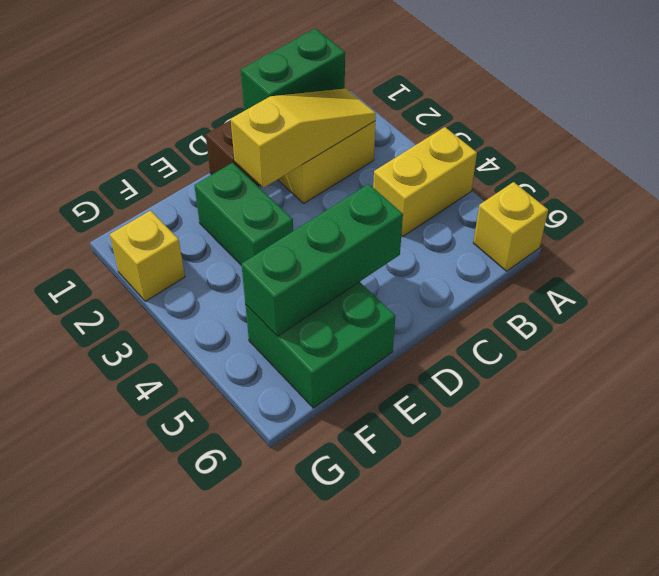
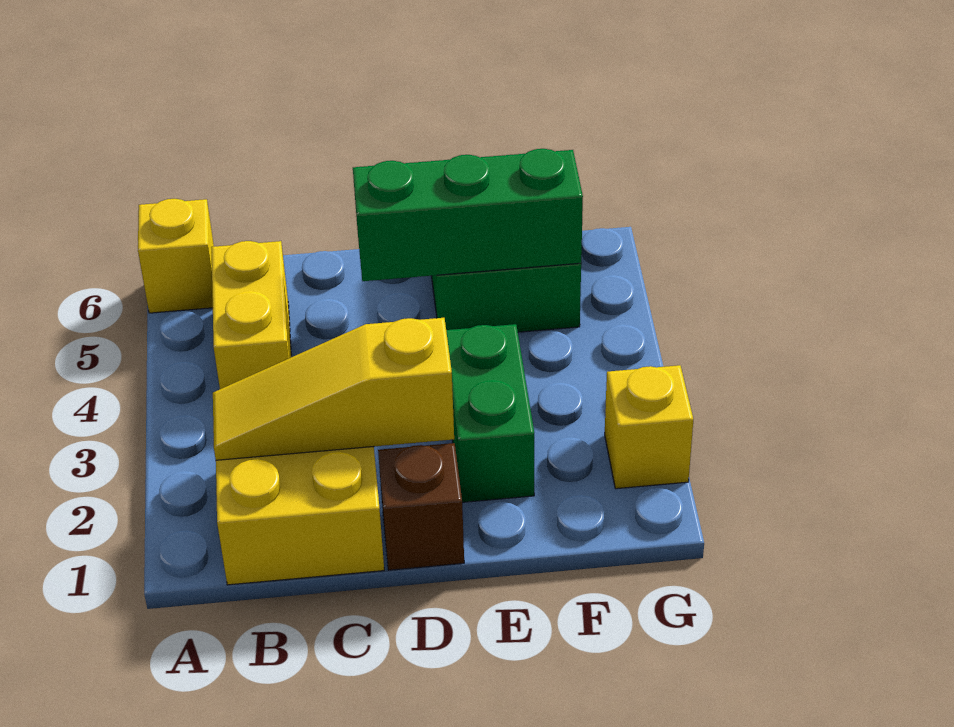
yellow 1x2 brick [373,127,477,236] -> yellow 1x2 brick turned to [211,241,291,389]
green 1x2 brick [241,28,345,111] -> none

